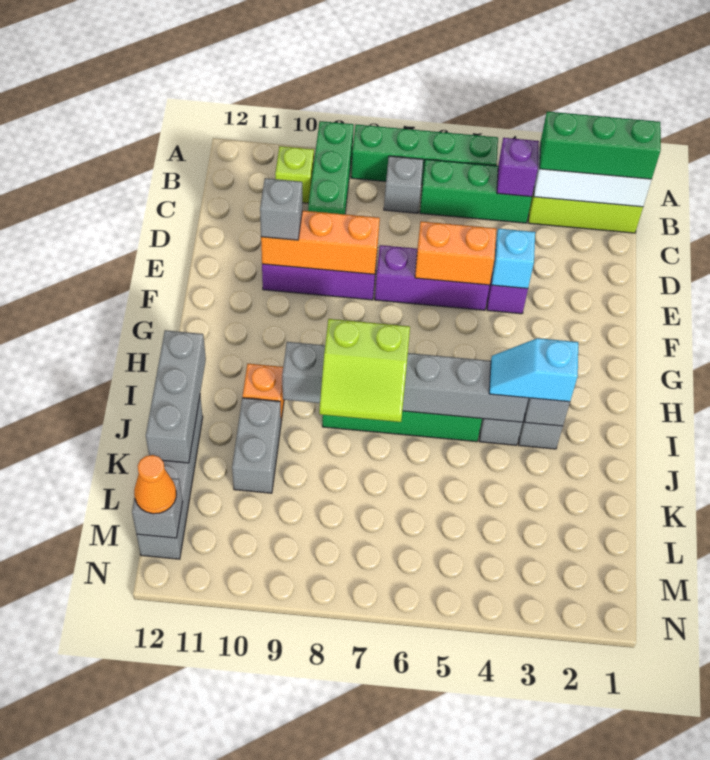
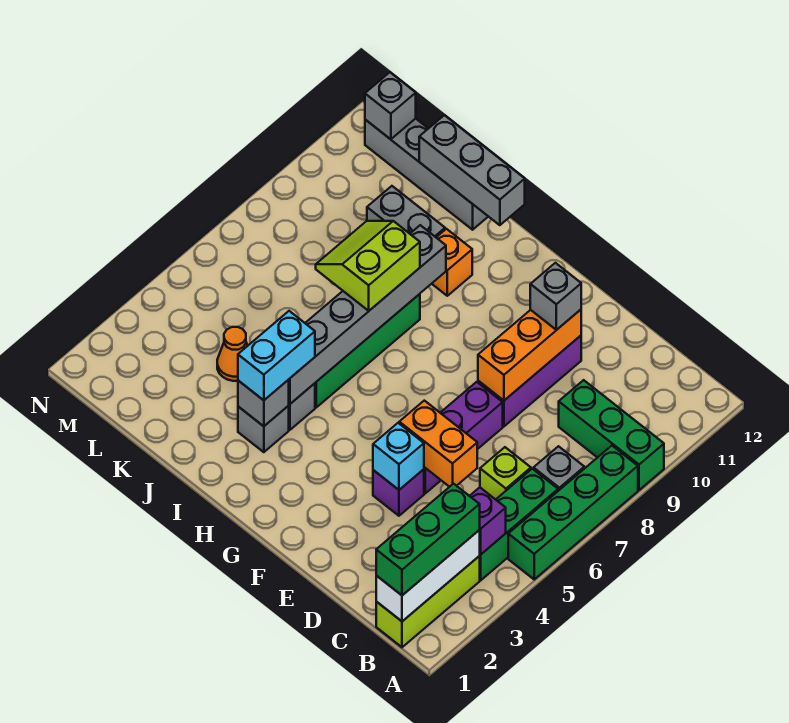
lime 1x1 brick [275,146,314,203] -> lime 1x1 brick moved to [480,447,531,500]
orange 1x2 brick [415,221,496,285] -> orange 1x2 brick turned to [399,401,477,487]
cyan 1x2 slope [489,338,578,402] -> cyan 1x2 brick [238,311,315,400]
orange 1x1 cone [134,455,176,514] -> orange 1x1 cone moved to [217,327,248,381]

